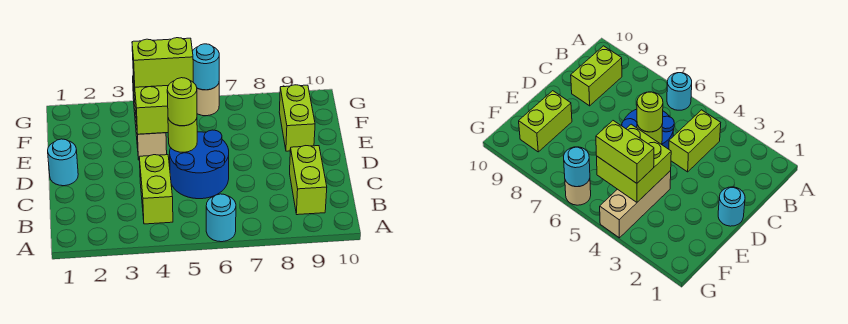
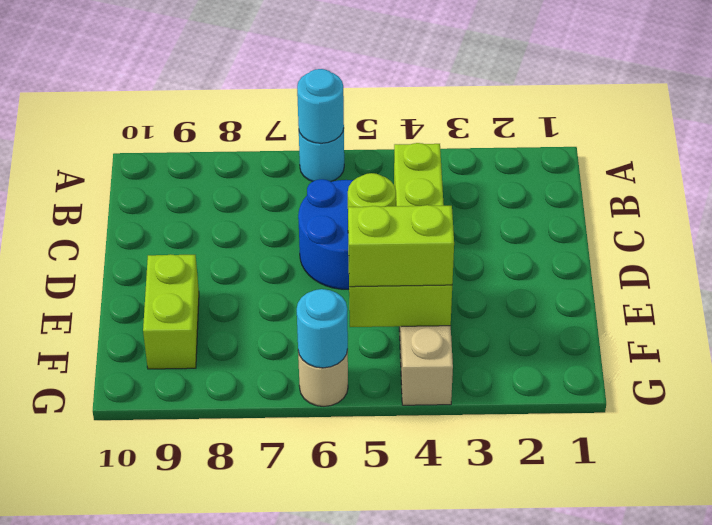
lime 1x2 brick [290,146,327,215] -> none
cyan 1x1 round brick [48,139,78,186] -> cyan 1x1 round brick moved to [297,69,344,143]
lime 1x1 round brick [167,78,197,126] -> none

